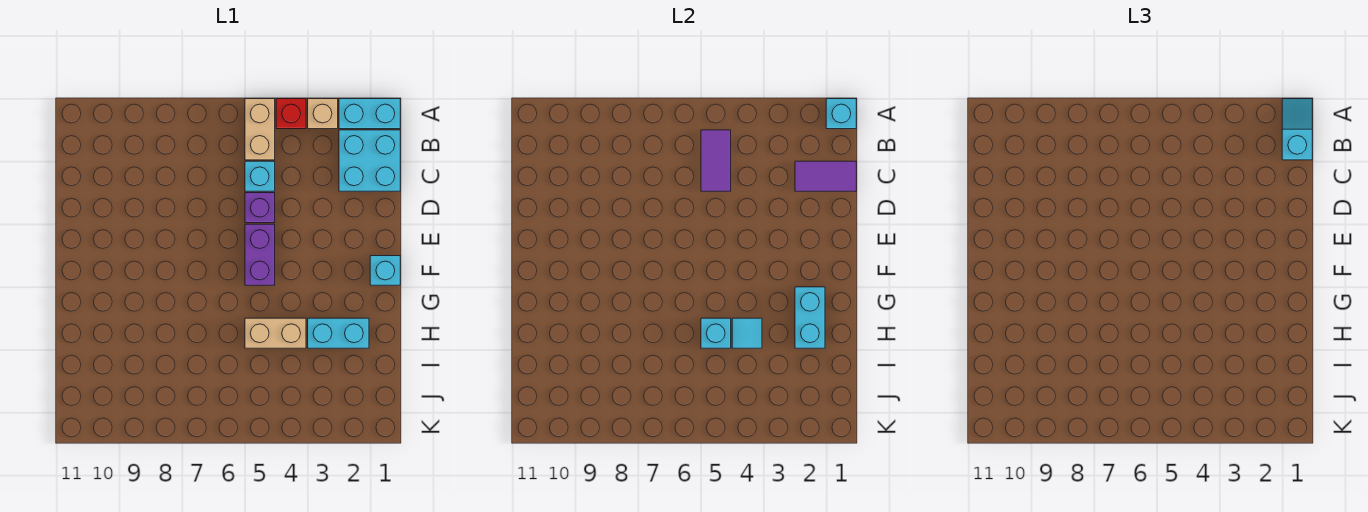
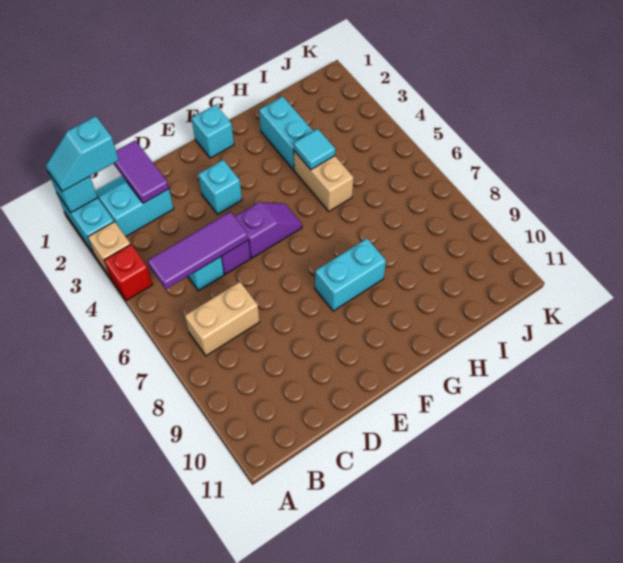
tan 1x2 brick [245,99,275,160] -> tan 1x2 brick moved to [185,282,260,356]
cyan 2x2 brick [339,130,400,191] -> cyan 2x2 slope [95,176,174,237]
purple 1x2 tile [701,130,731,191] -> purple 1x3 tile [148,212,248,289]
purple 1x2 brick [245,224,275,285] -> purple 1x2 slope [235,202,302,258]
cyan 1x2 brick [795,287,825,348] -> cyan 1x2 brick moved to [315,239,386,311]
cyan 1x1 brick [701,318,731,348] -> cyan 1x1 brick moved to [198,160,242,214]

